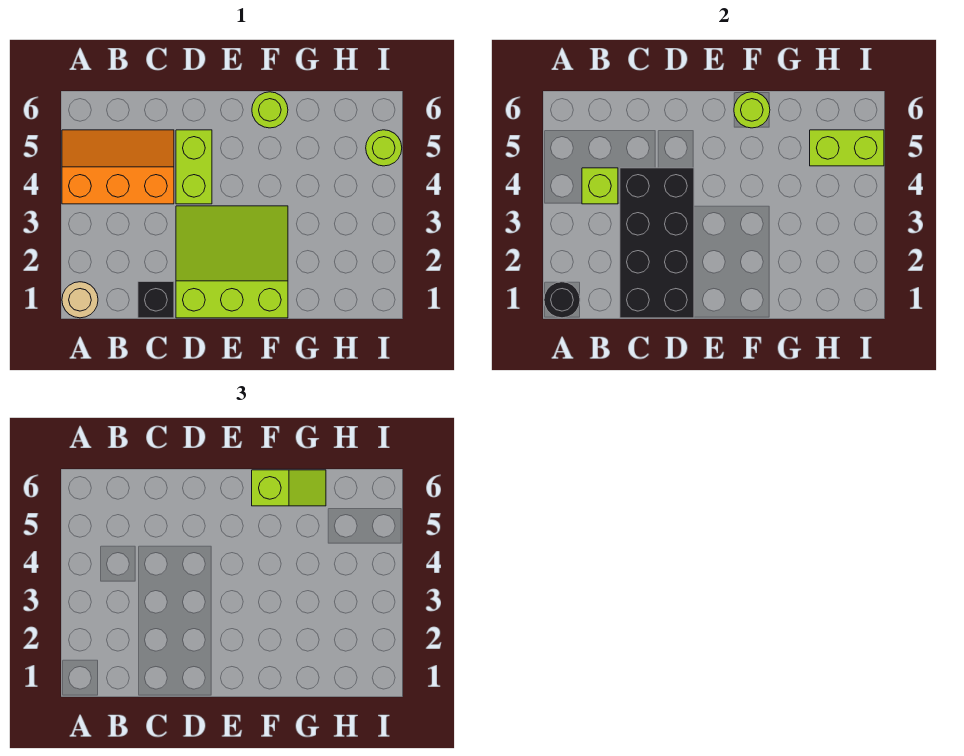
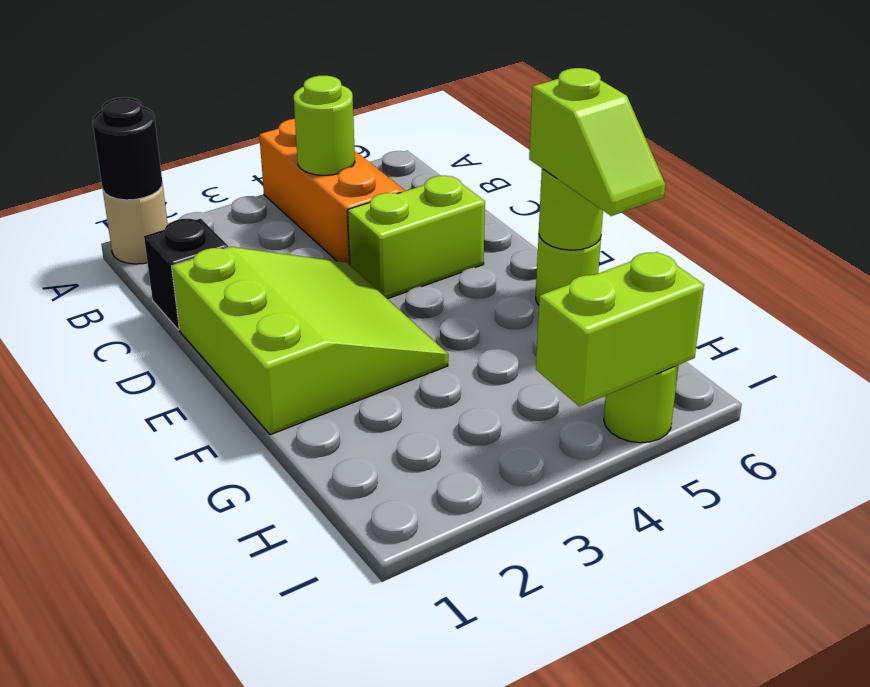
lime 1x1 brick [582,168,618,204] -> lime 1x1 round brick [294,76,355,175]
black 2x4 brick [620,168,694,318] -> none
lime 1x2 brick [810,130,884,166] -> lime 1x2 brick turned to [536,252,704,406]

